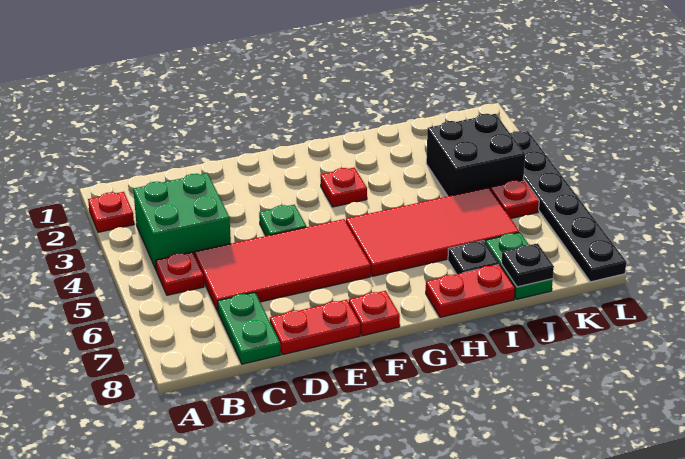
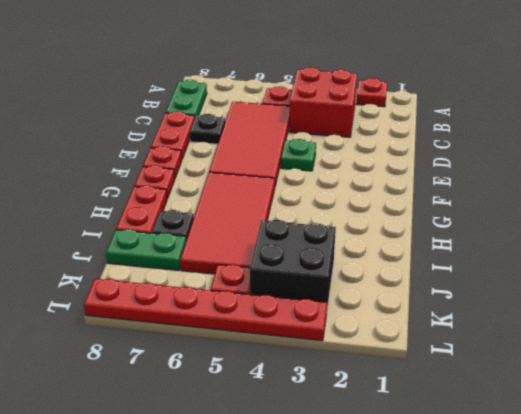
green 2x2 brick [133,173,231,271] -> red 2x2 brick [289,67,357,137]
green 1x2 plate [218,292,280,364] -> green 1x2 plate turned to [166,80,207,117]
red 1x1 plate [320,168,367,207] -> red 1x1 plate moved to [134,165,175,199]
black 1x1 plate [501,243,554,287] -> black 1x1 plate moved to [190,114,225,144]
black 1x6 plate [510,131,626,282] -> red 1x6 plate [84,279,327,341]

